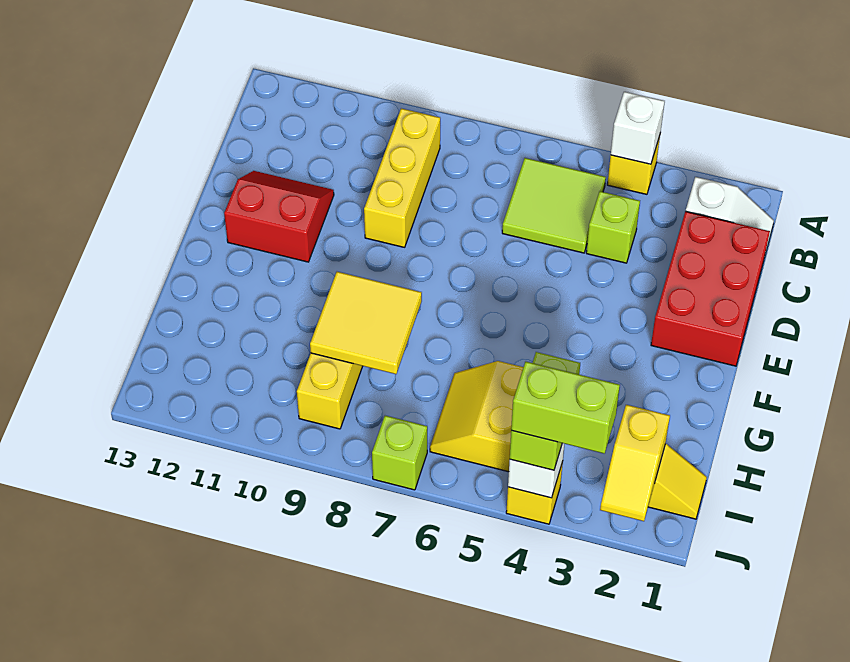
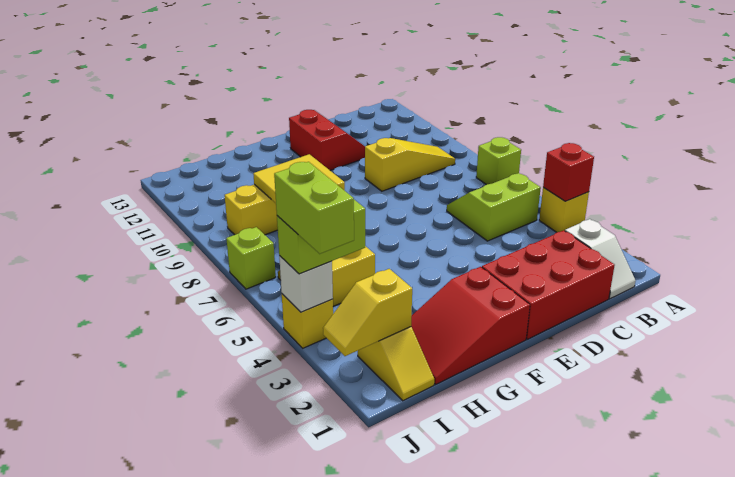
white 1x1 brick [611,92,665,164] -> red 1x1 brick [543,143,594,201]
lime 2x2 tile [502,158,606,253] -> lime 2x2 slope [447,173,541,241]
yellow 1x3 brick [364,108,440,247] -> yellow 1x3 slope [365,138,455,191]
lime 1x1 brick [586,191,640,263] -> lime 1x1 brick moved to [476,137,521,185]
none -> red 2x3 slope [411,267,530,384]

